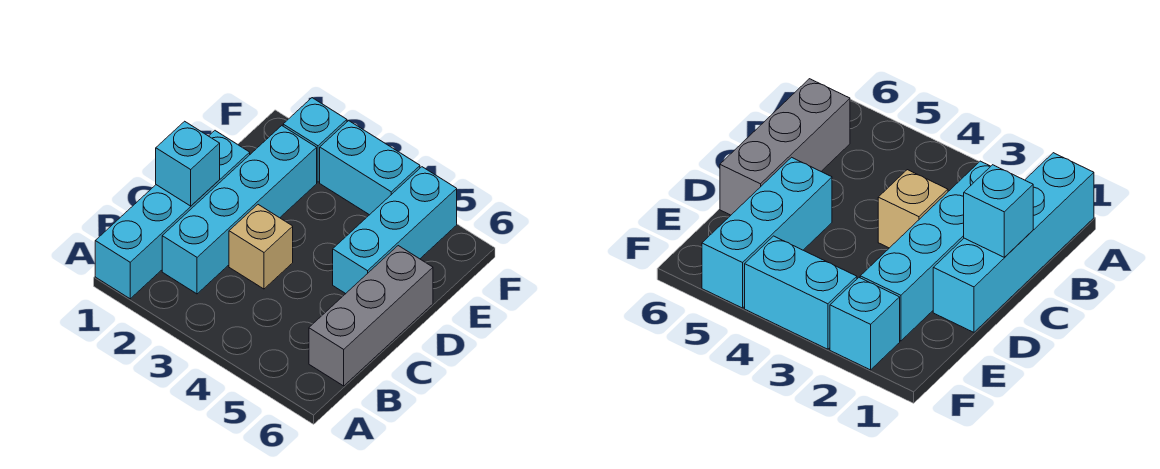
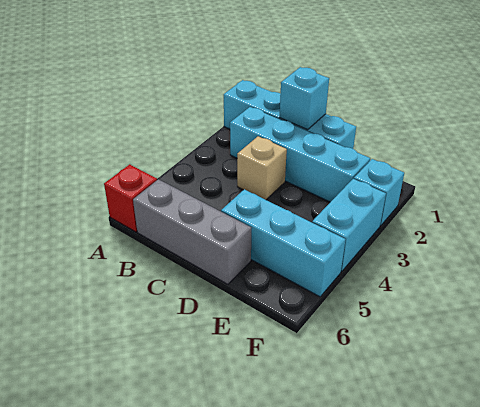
none -> red 1x1 brick [104,164,157,232]

